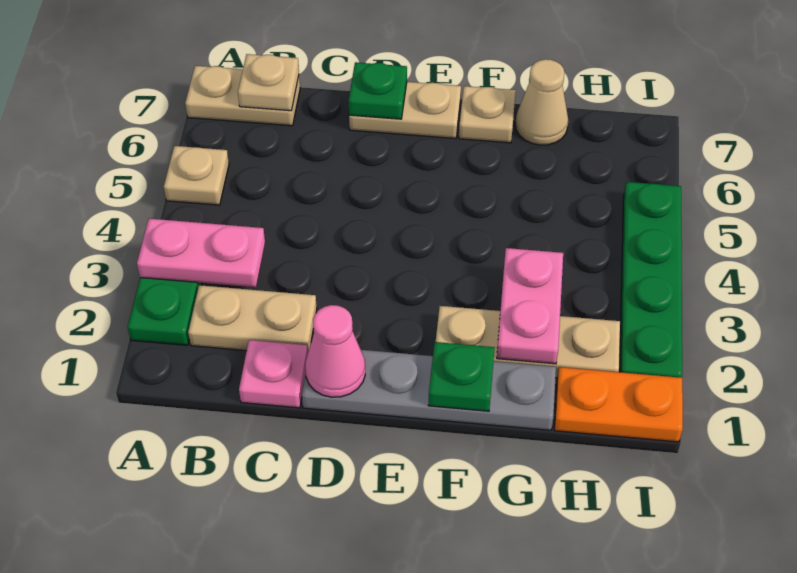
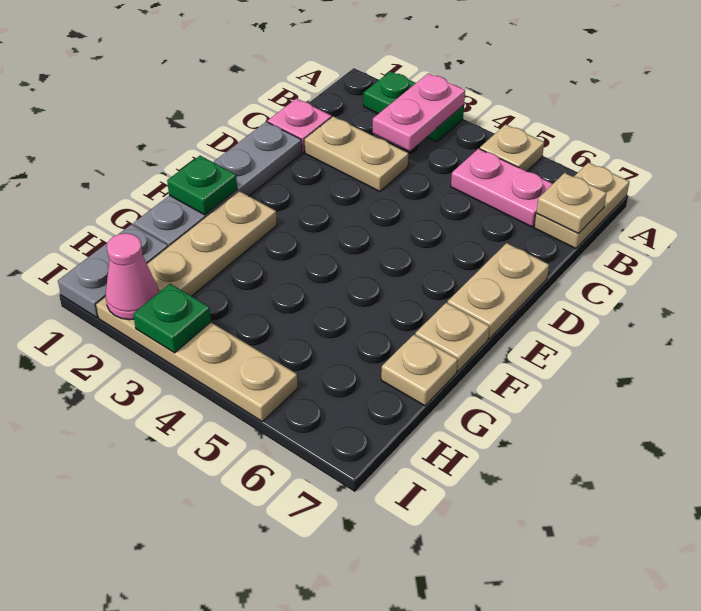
tan 1x2 plate [188,285,317,351] -> tan 1x2 plate turned to [305,116,408,192]
pink 1x1 cone [305,305,365,397] -> pink 1x1 cone moved to [106,233,159,320]
green 1x1 plate [349,62,407,119] -> green 1x1 plate moved to [133,284,211,353]
pink 1x2 plate [497,248,563,364] -> pink 1x2 plate moved to [451,149,552,227]
tan 1x1 cone [515,59,568,145] -> tan 1x1 plate [381,335,458,406]
orange 1x2 plate [555,367,683,442] -> grey 1x2 plate [58,224,168,318]
green 1x4 plate [620,182,682,378] -> tan 1x4 plate [96,291,298,421]

